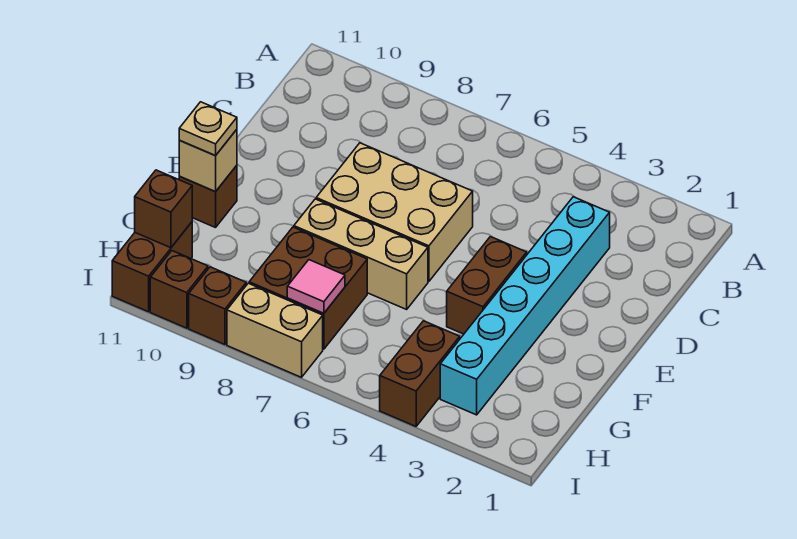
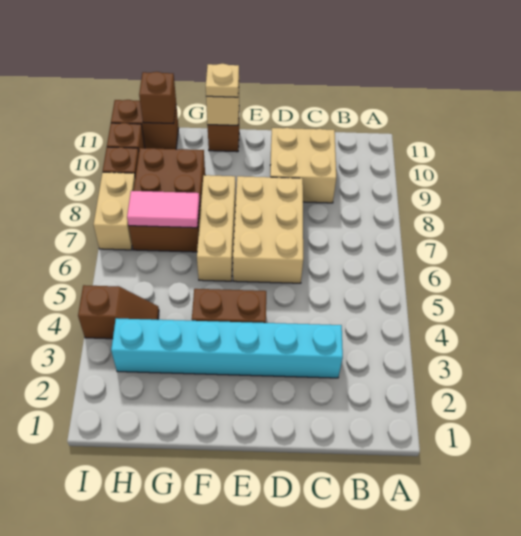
none -> tan 2x2 brick [270,128,336,203]
brown 2x2 brick [249,227,367,349] -> brown 2x3 brick [129,148,205,252]
brown 1x2 brick [380,321,460,426] -> brown 1x2 slope [78,285,159,339]
pink 1x1 tile [287,260,345,313] -> pink 1x2 tile [127,191,200,228]

